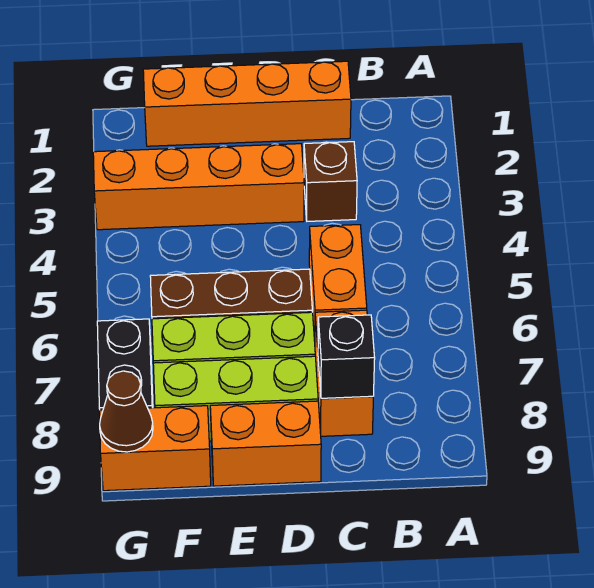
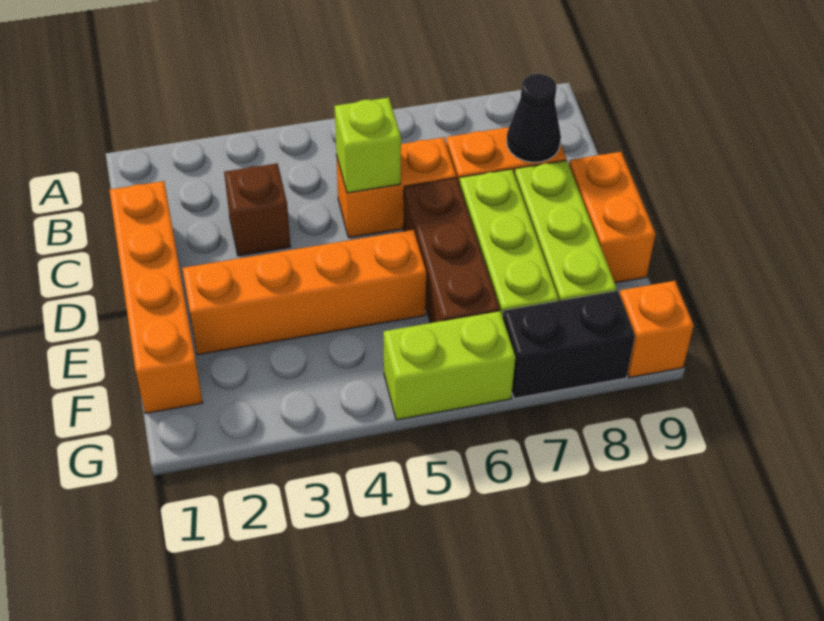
none -> lime 1x1 brick [334,97,401,193]
black 1x1 brick [318,315,375,398] -> black 1x1 cone [507,74,561,162]
orange 1x4 brick [93,144,304,230] -> orange 1x4 brick turned to [182,230,426,355]
orange 1x2 brick [99,406,211,491] -> orange 1x1 brick [619,281,694,378]
none -> lime 1x2 brick [384,311,516,420]
brown 1x1 cone [100,371,153,452] -> none

